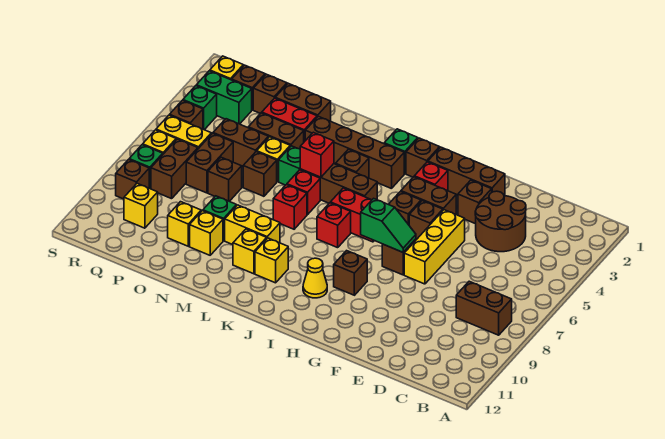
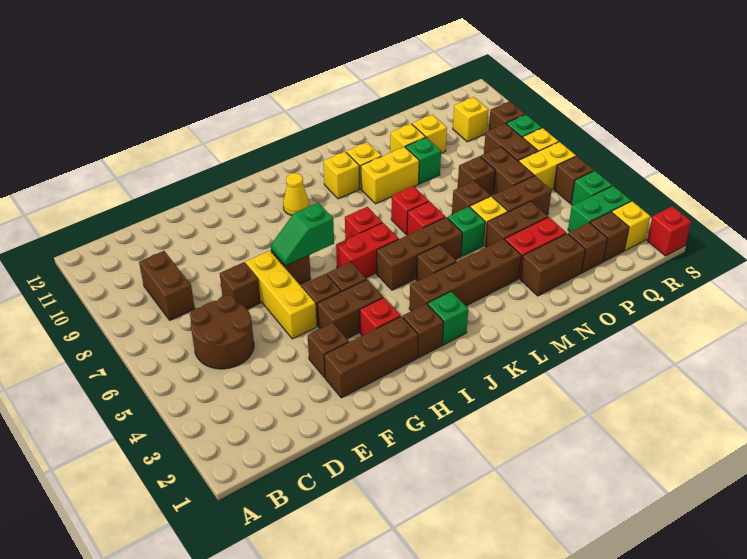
brown 1x2 brick [456,281,512,335] -> brown 1x2 brick turned to [139,251,195,320]
brown 2x2 round brick [475,191,526,252] -> brown 2x2 round brick moved to [190,295,254,369]
brown 1x1 brick [334,251,367,295] -> brown 1x1 brick moved to [220,262,261,309]
red 1x1 brick [300,132,334,177] -> red 1x1 brick moved to [647,206,691,256]

